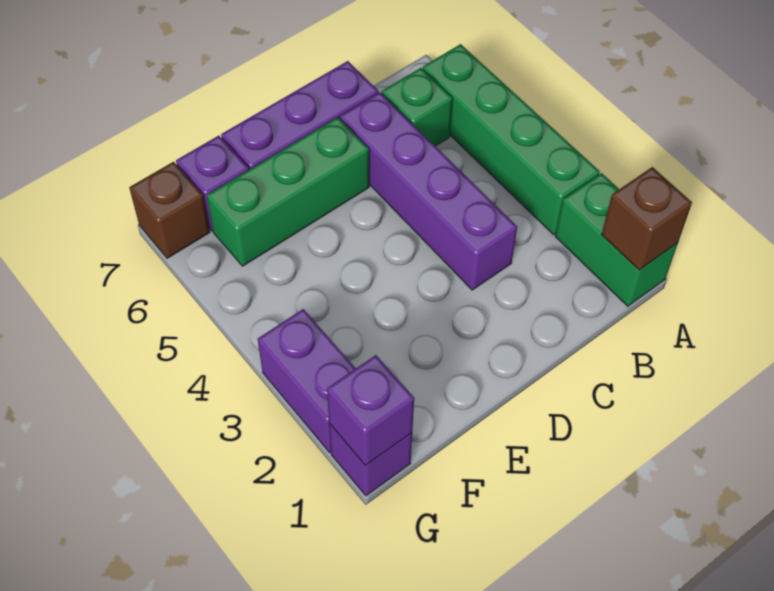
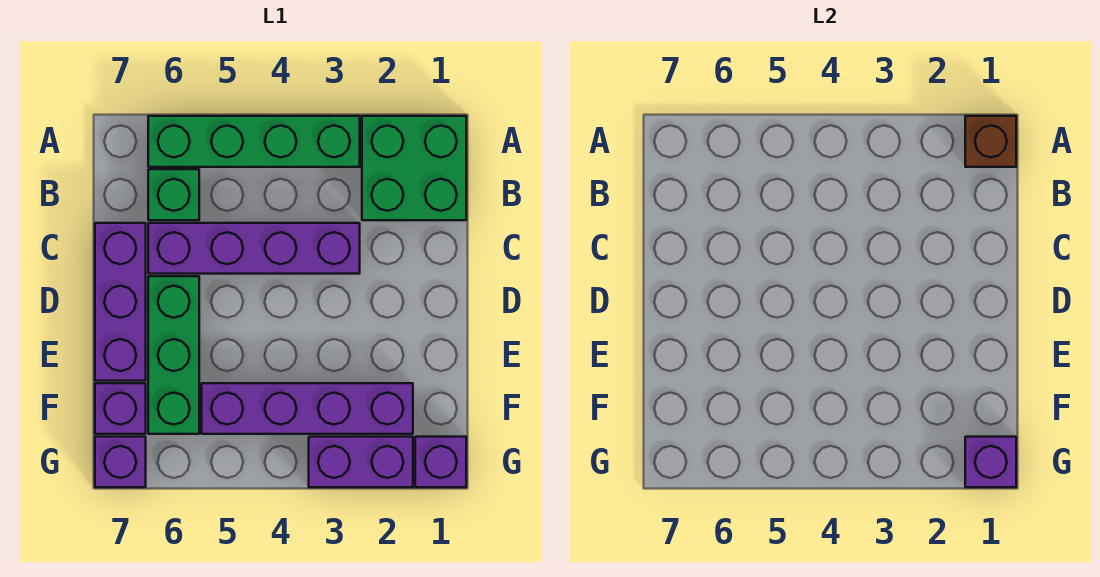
green 1x2 brick [555,173,678,306] -> green 2x2 brick [362,116,466,220]
none -> purple 1x4 brick [202,383,413,434]
brown 1x1 brick [129,162,210,258] -> purple 1x1 brick [95,437,146,487]

